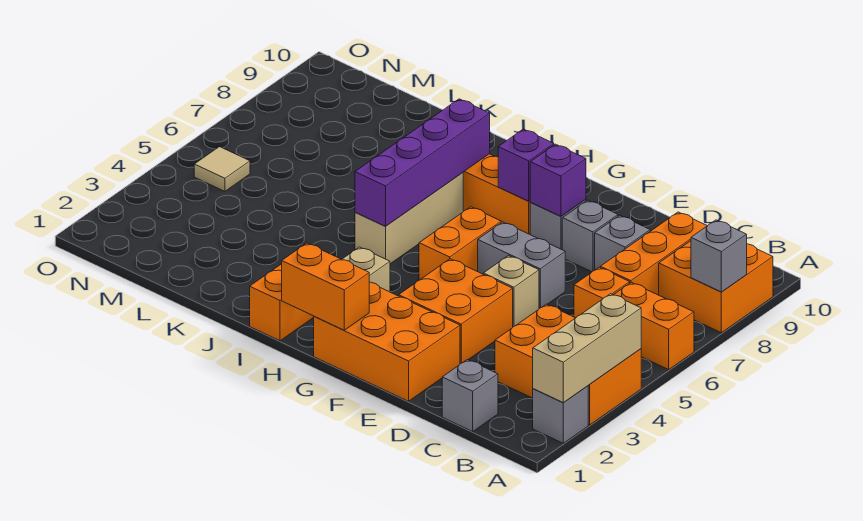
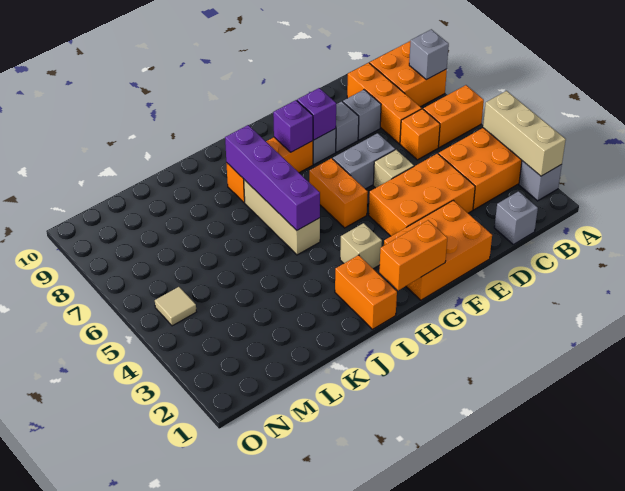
orange 2x2 brick [399,259,513,364] -> orange 2x3 brick [369,154,475,236]

